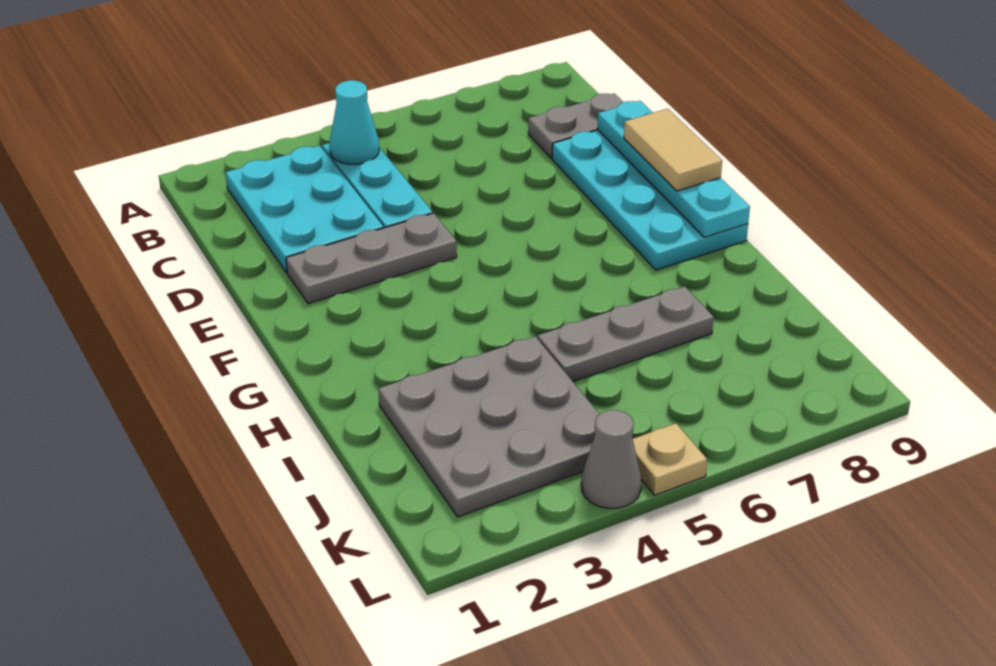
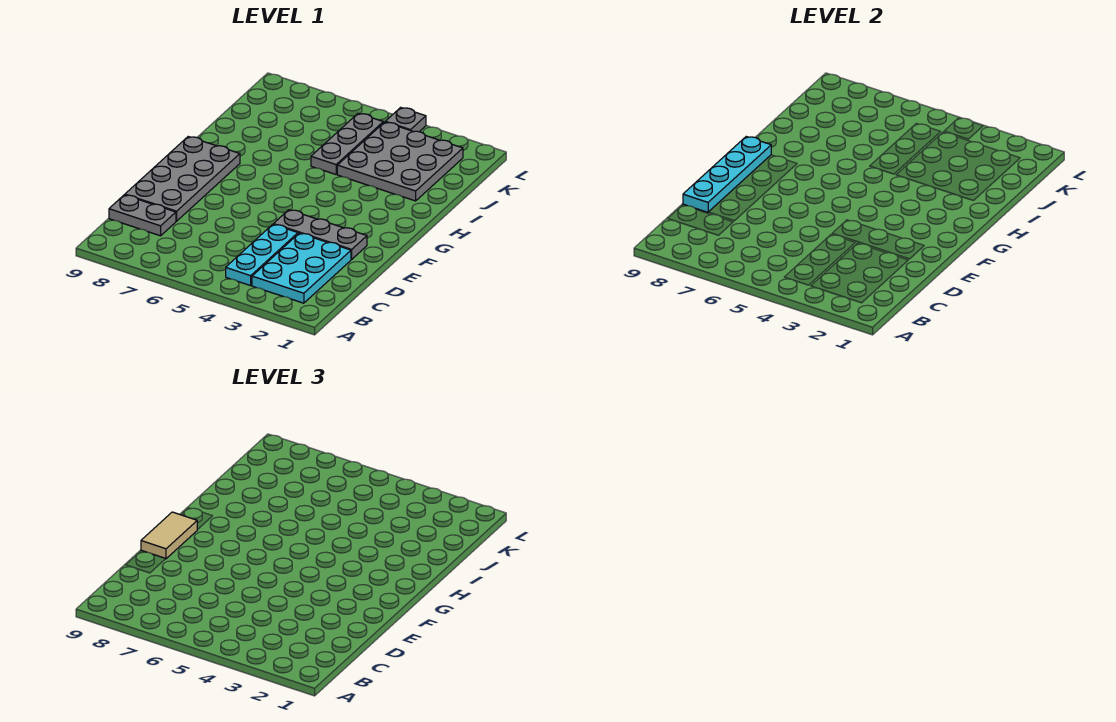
cyan 1x1 cone [330,80,379,164] -> none
cyan 2x4 plate [552,130,748,270] -> grey 2x4 plate [125,137,240,221]
grey 1x3 plate [538,286,714,382] -> grey 1x3 plate turned to [311,113,383,174]
grey 1x1 cone [581,410,641,508] -> grey 1x1 plate [385,107,426,132]
tan 1x1 plate [633,423,707,495] -> none

